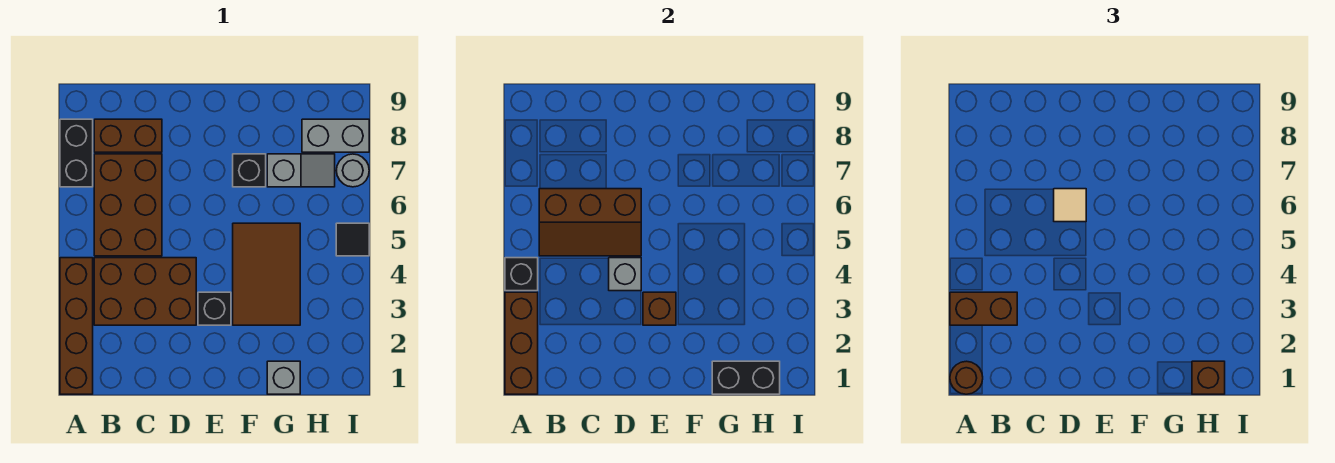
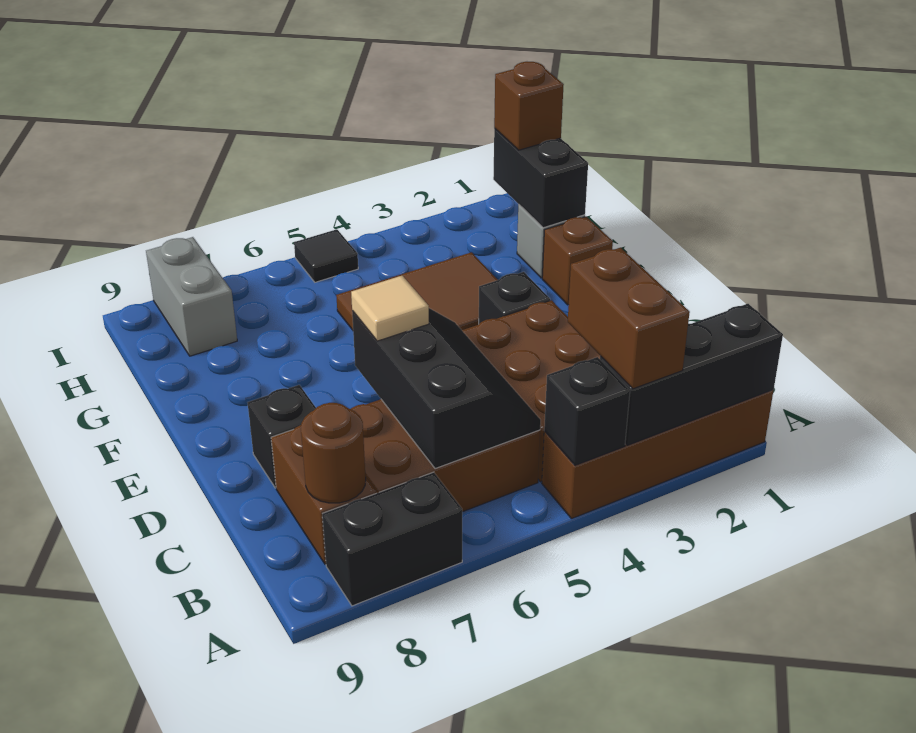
brown 1x3 brick [505,292,538,394] -> black 1x3 brick [600,304,783,445]
brown 1x1 round brick [950,361,983,394] -> brown 1x1 round brick moved to [301,403,366,503]
brown 2x3 slope [539,189,641,256] -> black 2x3 slope [352,308,541,469]
grey 1x1 brick [609,258,641,291] -> none
brown 1x1 brick [643,292,676,325] -> brown 1x1 brick moved to [542,217,613,305]
black 1x1 brick [233,154,266,187] -> black 1x1 brick moved to [248,385,316,488]
grey 1x2 slope [267,154,335,187] -> none
grey 1x1 round brick [336,154,369,187] -> none

